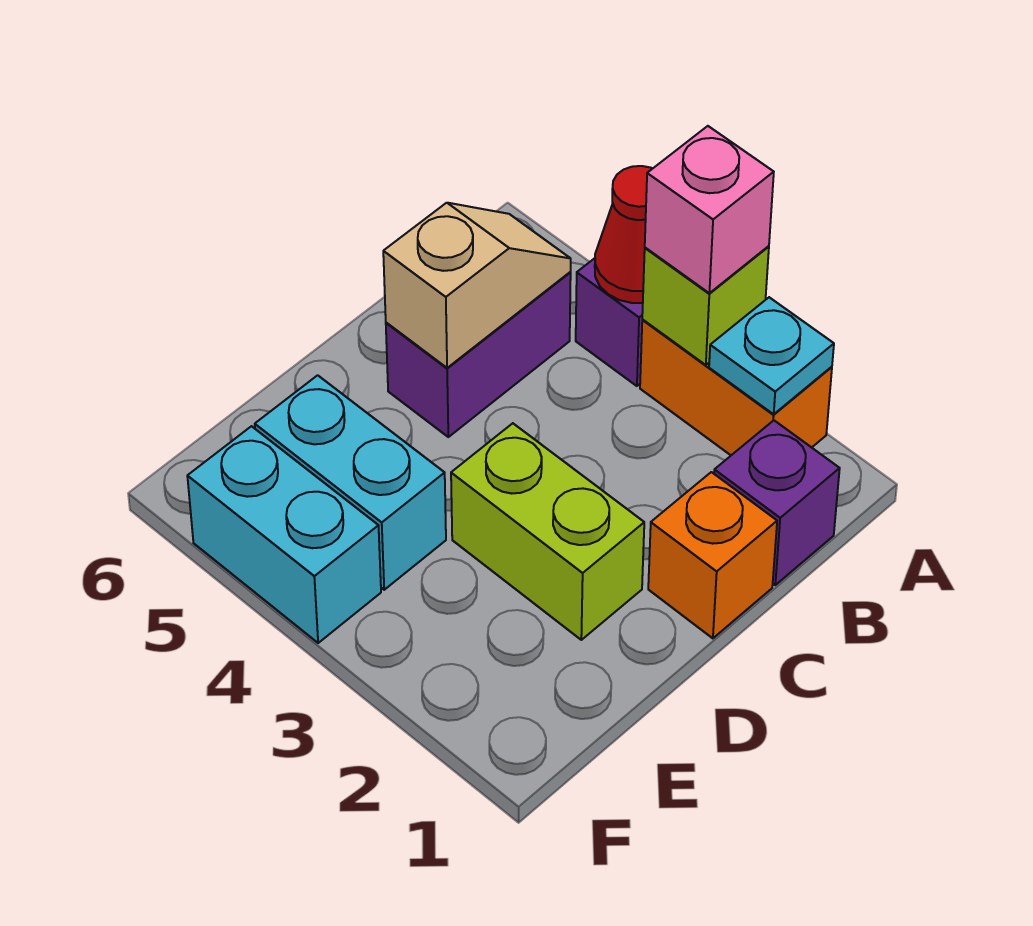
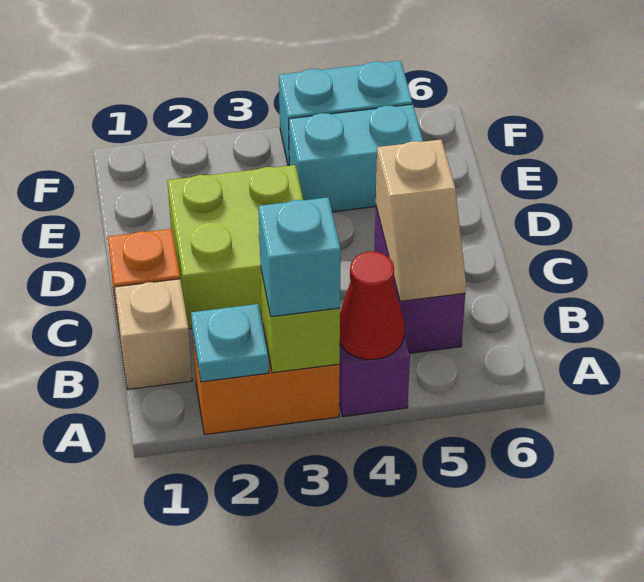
pink 1x1 brick [645,126,774,293] -> cyan 1x1 brick [259,197,341,317]
purple 1x1 brick [714,420,840,585] -> tan 1x1 brick [115,279,192,390]
lime 1x2 brick [451,423,644,640] -> lime 2x2 brick [167,165,303,329]

